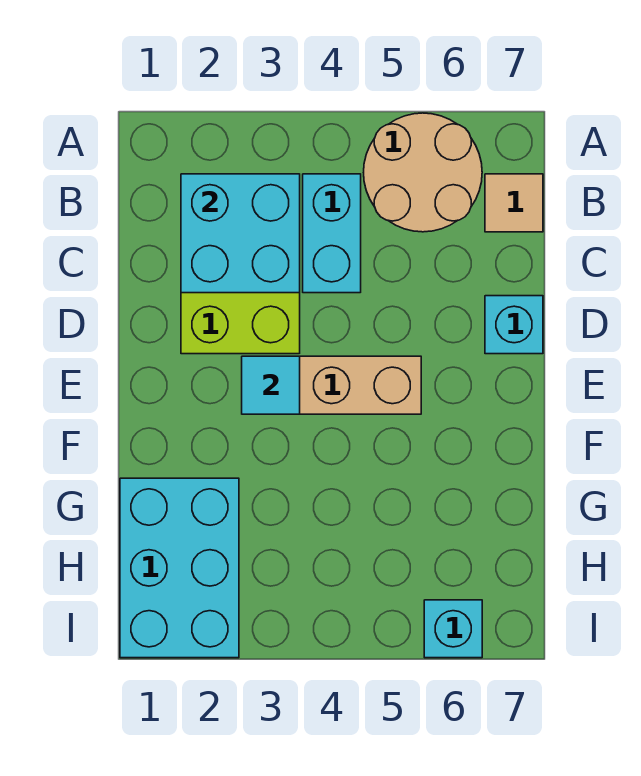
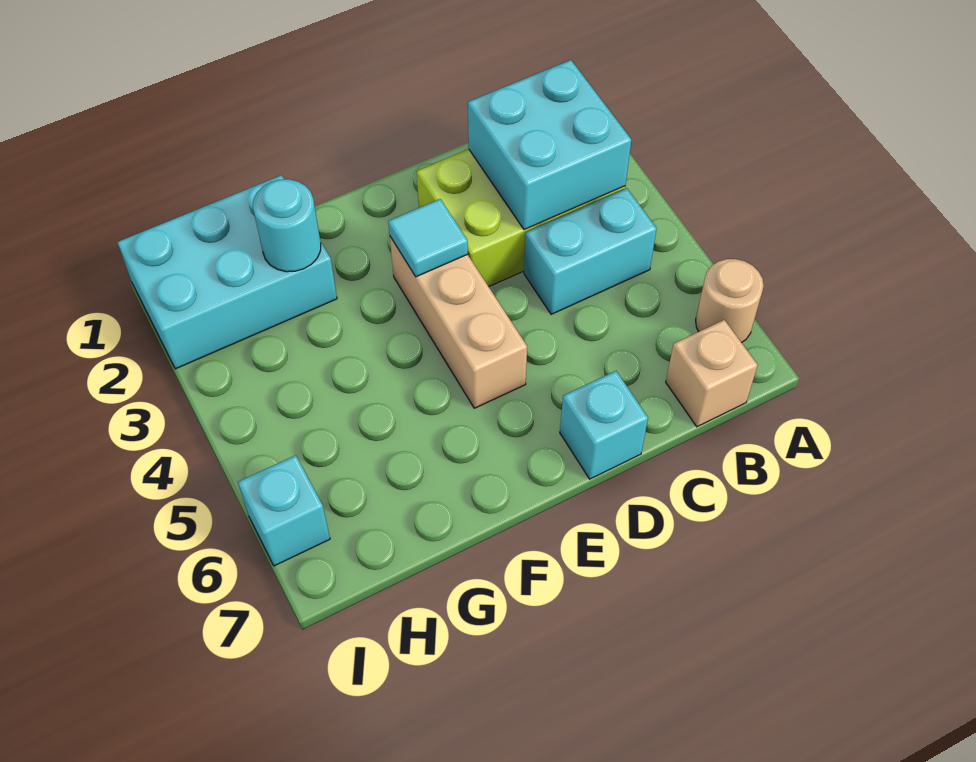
tan 2x2 round brick [364,113,482,232] -> tan 1x1 round brick [696,259,764,343]
tan 1x1 tile [485,174,543,232] -> tan 1x1 brick [666,320,758,427]
none -> cyan 1x1 round brick [253,179,321,272]

